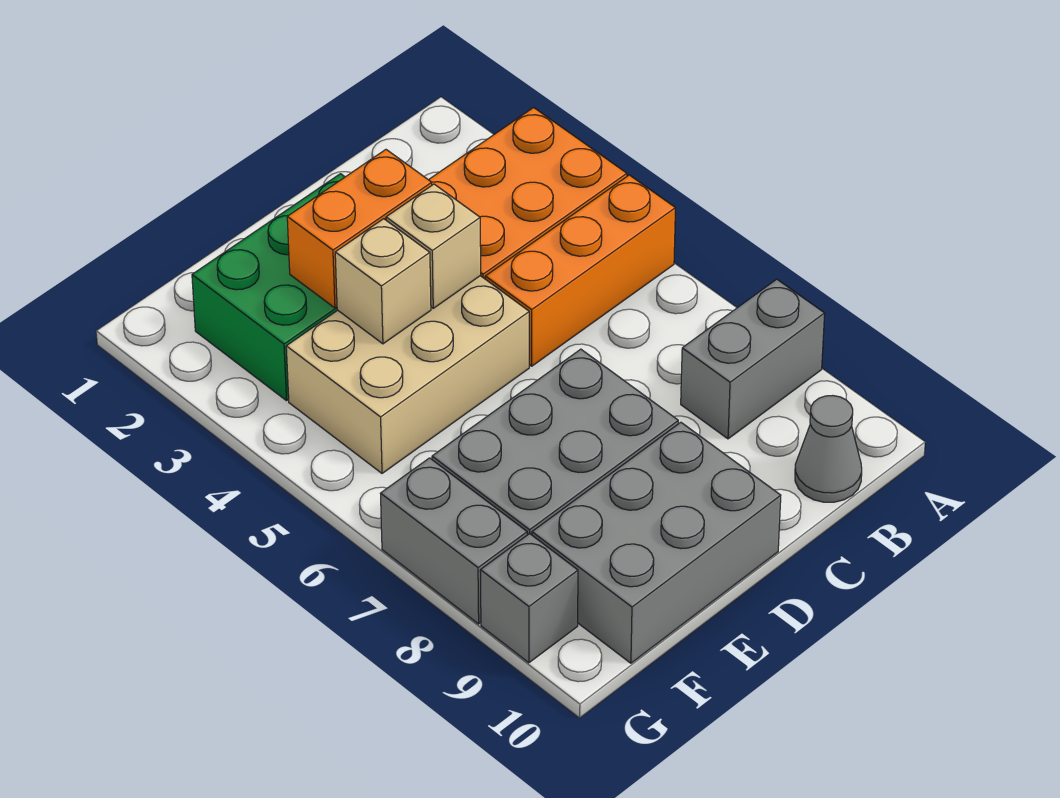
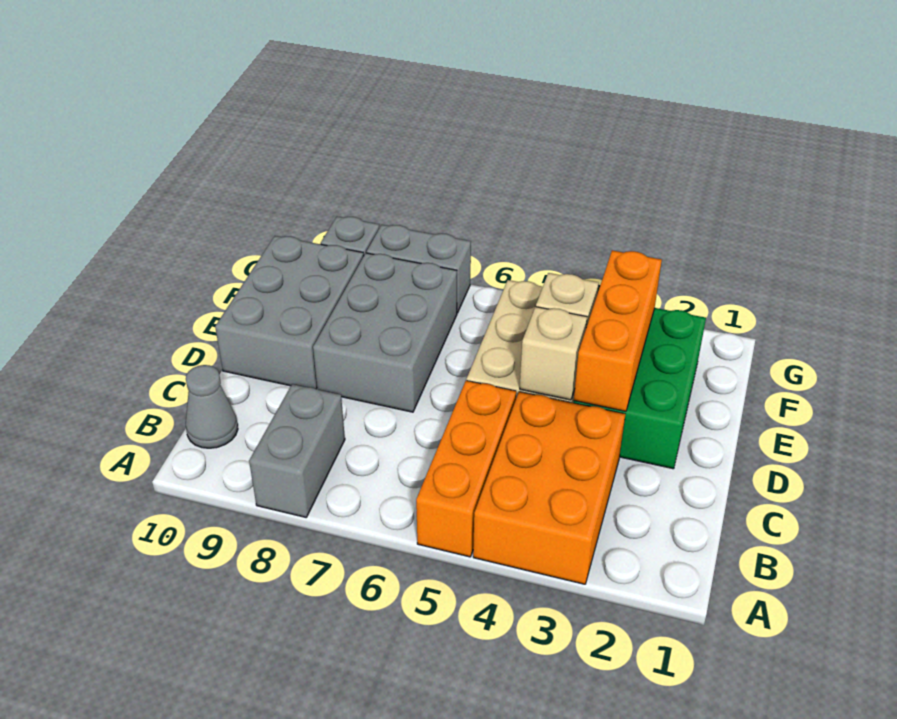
orange 1x2 brick [287,150,432,308] -> orange 1x3 brick [574,250,662,411]

